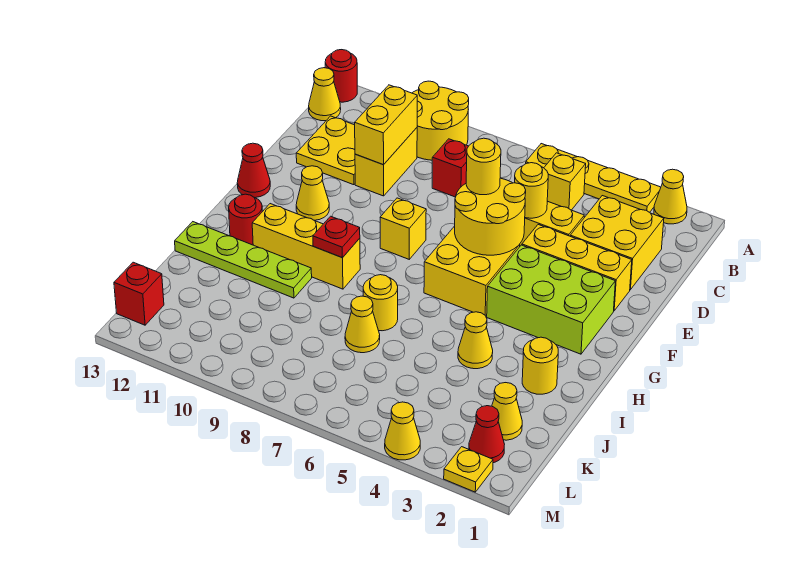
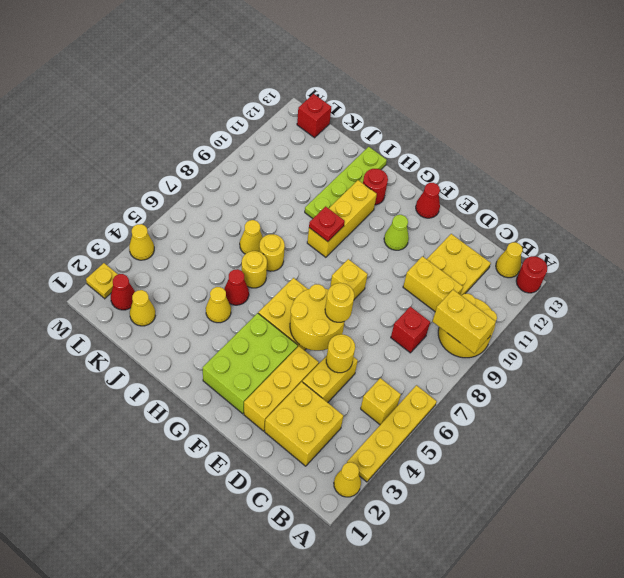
yellow 1x2 brick [355,85,417,165] -> yellow 1x2 brick moved to [432,290,496,354]
yellow 1x1 cone [296,166,329,221] -> lime 1x1 cone [384,215,409,250]
yellow 1x1 round brick [522,337,558,394] -> yellow 1x1 round brick moved to [242,251,267,288]
none -> red 1x1 cone [224,269,249,305]

